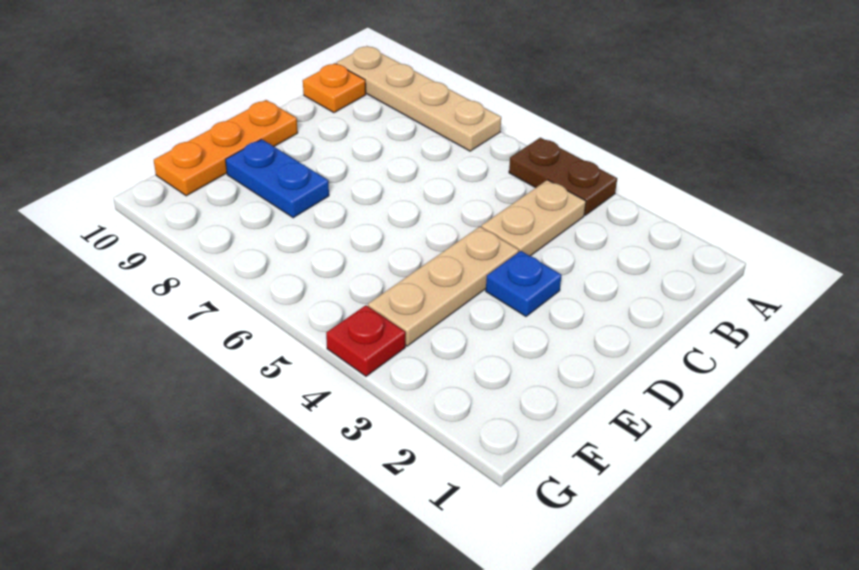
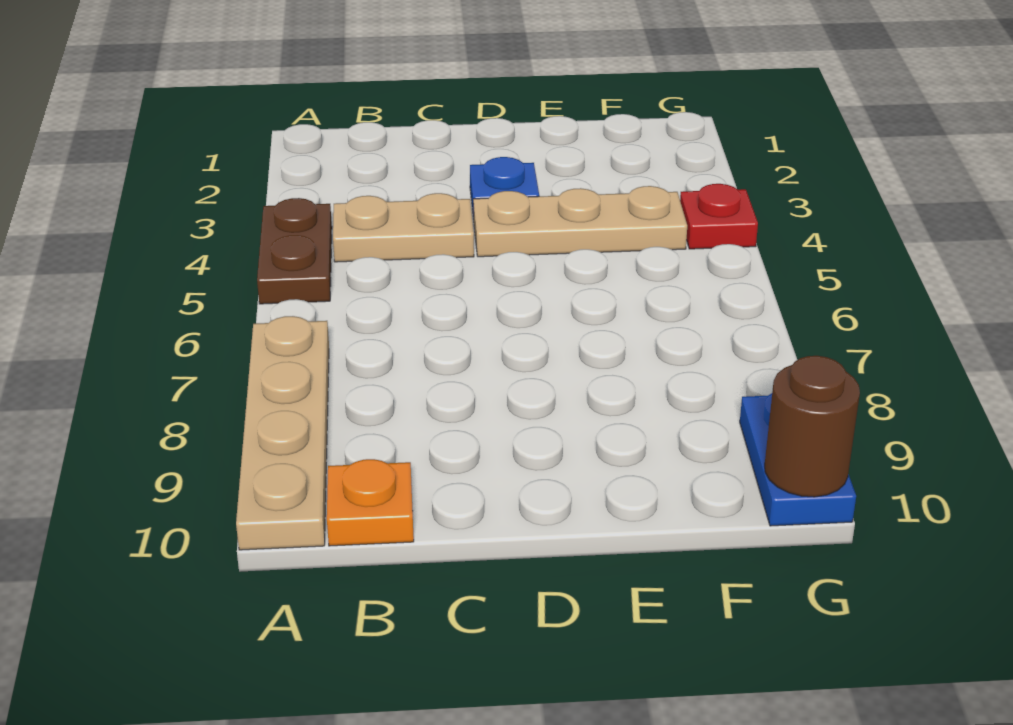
orange 1x3 plate [154,100,298,196] -> none
blue 1x2 plate [225,139,329,218] -> blue 1x2 plate moved to [740,393,856,526]
none -> brown 1x1 round brick [765,356,860,497]

